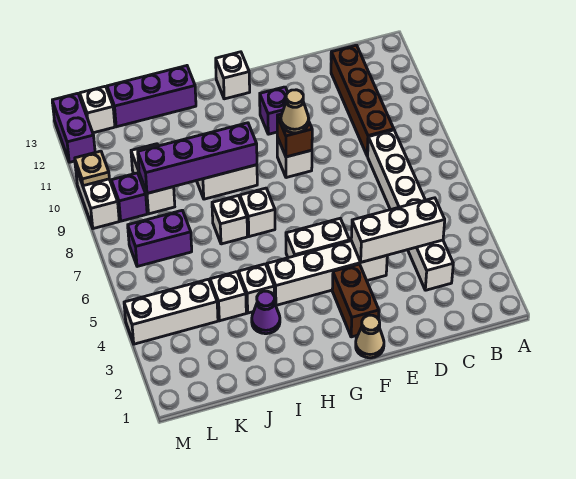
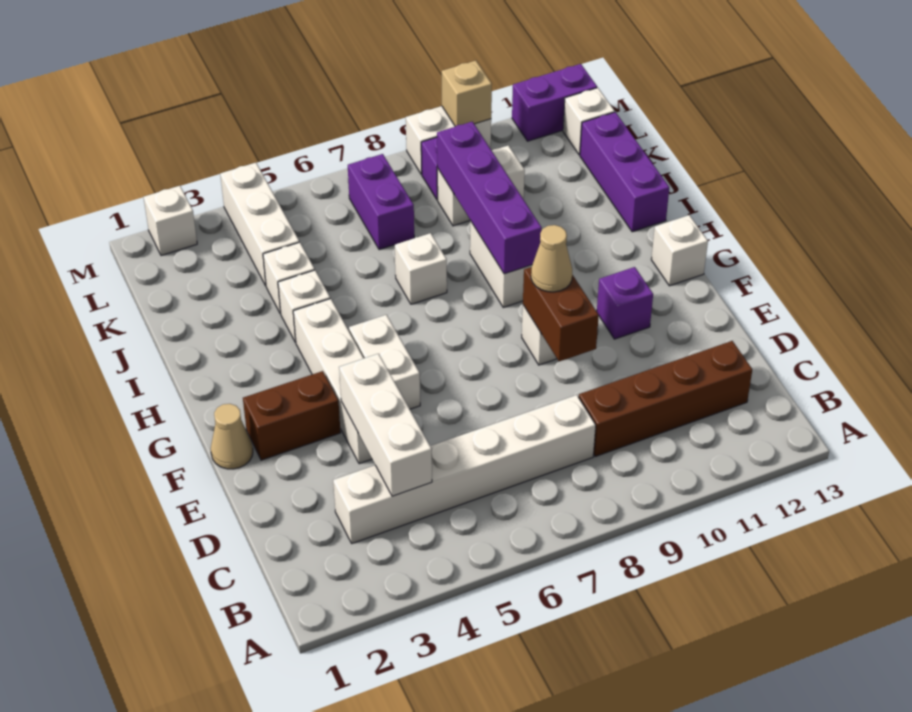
brown 1x1 brick [277,114,312,157] -> brown 1x2 brick [523,267,599,361]
white 1x1 brick [240,188,275,237] -> white 1x1 brick moved to [144,186,197,256]
purple 1x1 cone [252,291,280,334] -> none
tan 1x1 plate [75,151,109,186] -> tan 1x1 brick [442,61,492,126]

